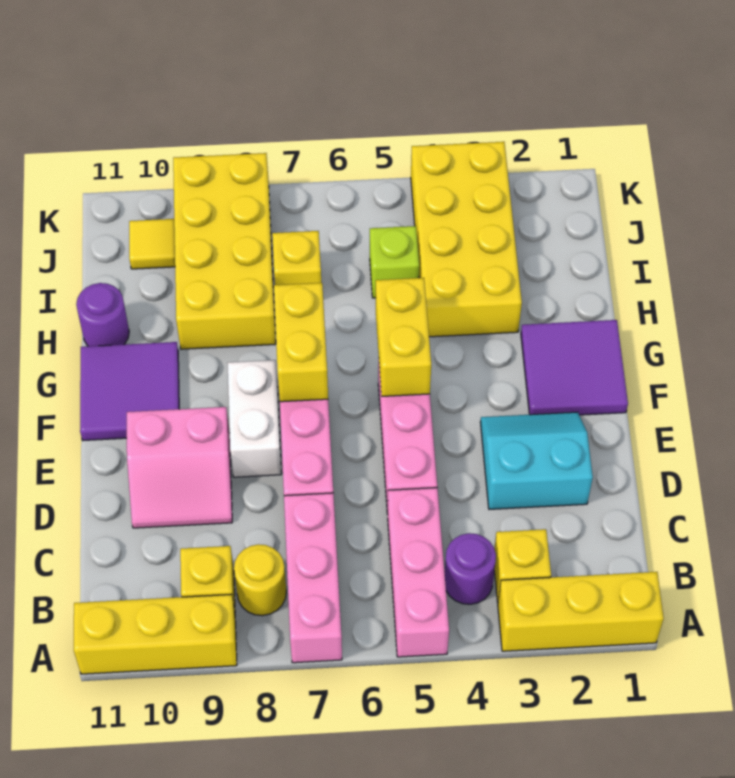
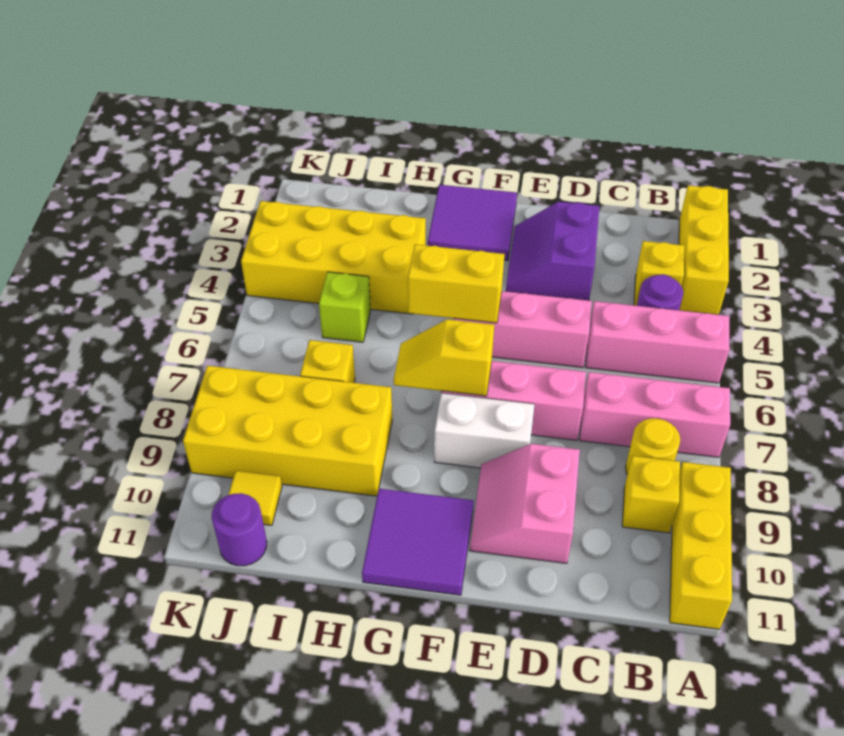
cyan 2x2 slope [480,412,593,509] -> purple 2x2 slope [506,202,599,301]
pink 2x2 slope [127,407,232,528] -> pink 2x2 slope turned to [470,444,580,563]
yellow 1x2 brick [274,283,328,402] -> yellow 1x2 slope [394,319,494,396]
purple 1x1 round brick [76,283,129,346] -> purple 1x1 round brick moved to [212,493,267,566]

